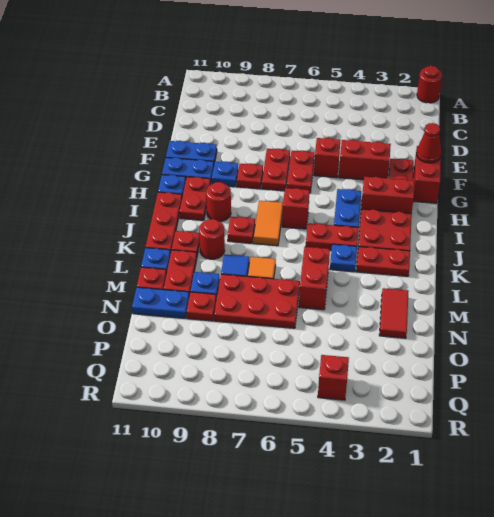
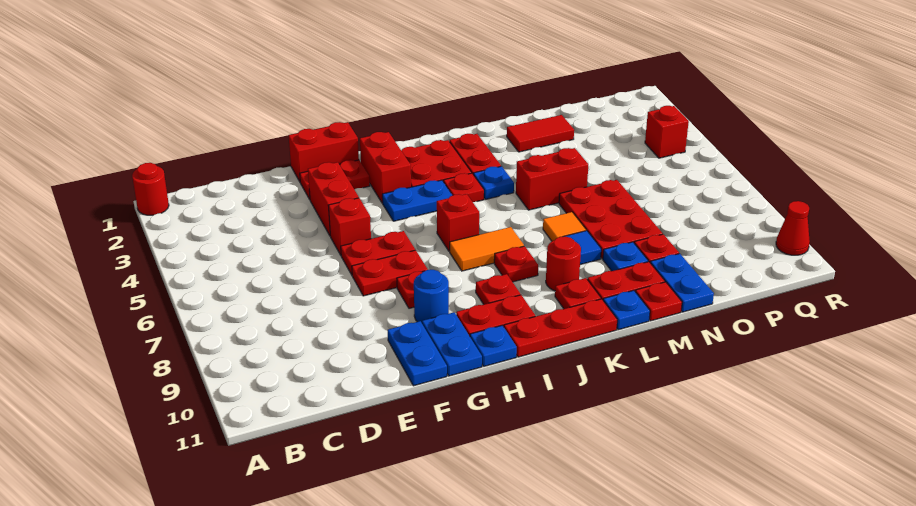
red 1x1 cone [417,123,441,163] -> red 1x1 cone moved to [776,201,810,255]
blue 1x1 plate [212,162,238,187] -> blue 1x1 round brick [414,270,449,323]
red 1x1 round brick [206,182,231,222] -> red 1x1 plate [476,274,521,304]
red 1x2 plate [306,223,359,250] -> red 1x1 plate [444,173,484,202]

